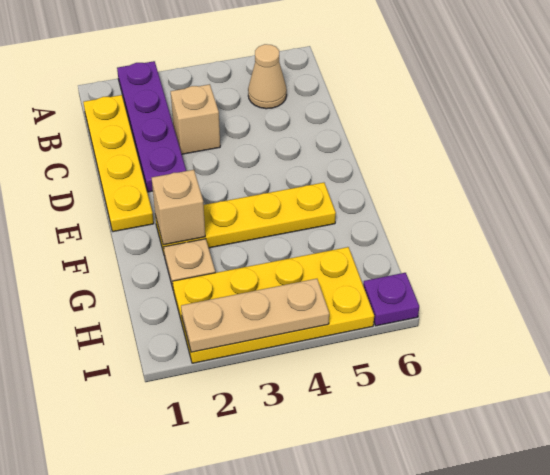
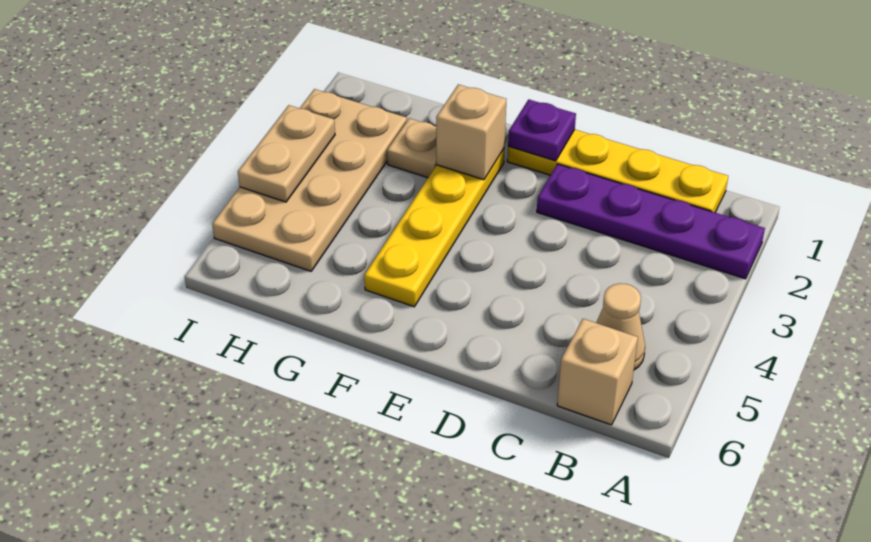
tan 1x1 brick [171,84,220,154] -> tan 1x1 brick moved to [557,319,638,425]
yellow 2x4 plate [173,247,374,363] -> tan 2x4 plate [212,89,407,271]
tan 1x3 plate [181,279,329,352] -> tan 1x2 plate [238,105,335,202]
purple 1x1 plate [363,273,419,326] -> purple 1x1 plate moved to [508,99,576,161]

